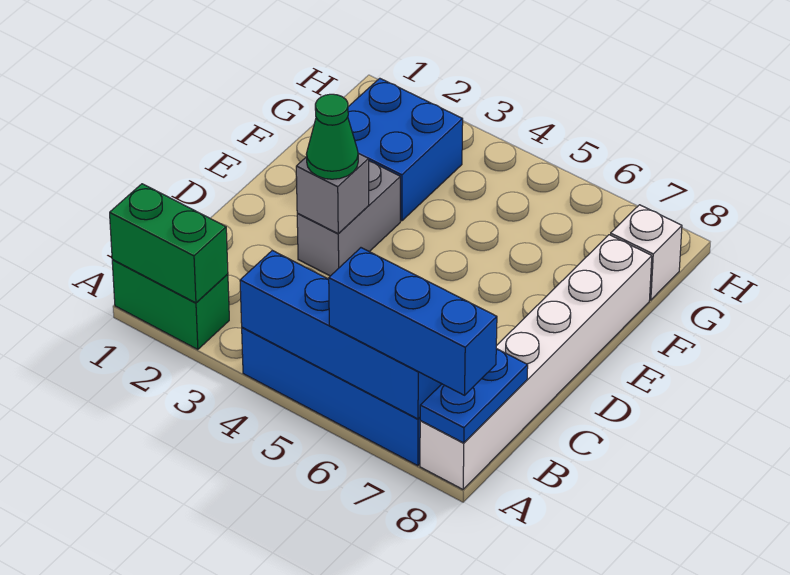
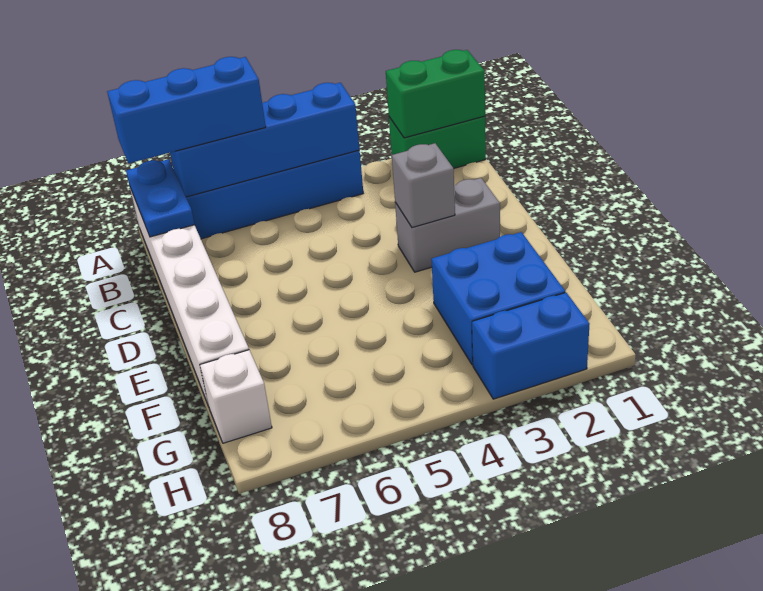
grey 1x2 brick [297,161,400,276] -> grey 1x2 brick turned to [395,178,500,272]
green 1x1 cone [307,94,358,179] -> none
none -> blue 1x2 brick [472,293,589,399]

